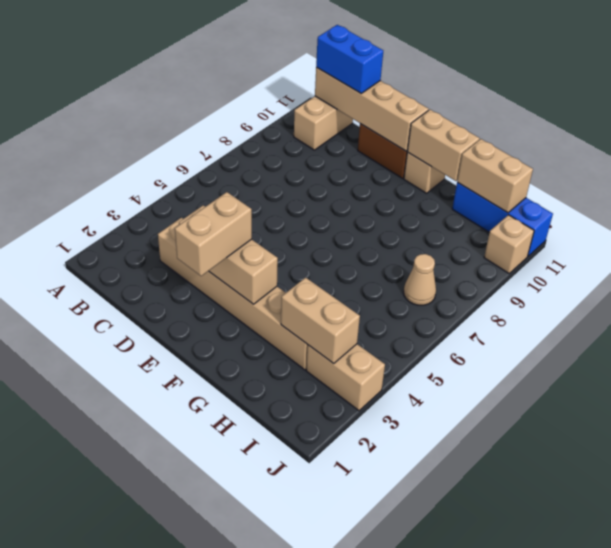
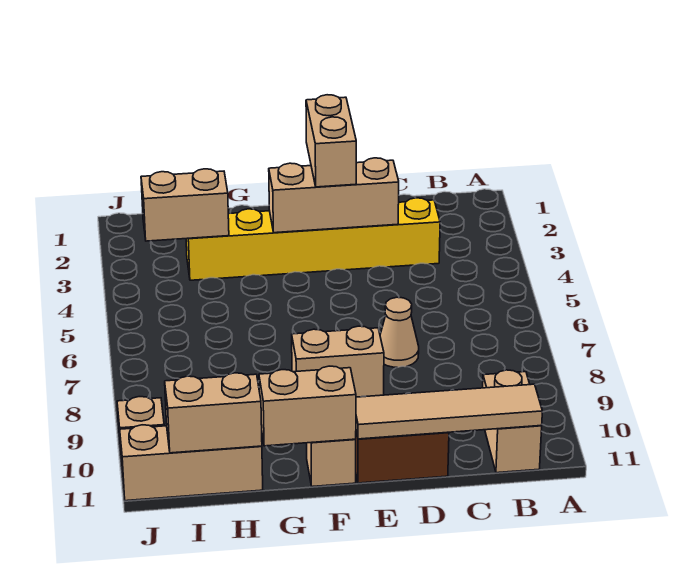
tan 1x4 brick [315,67,429,151] -> tan 1x4 tile [356,384,542,439]
blue 1x2 brick [316,25,383,93] -> none
tan 1x6 brick [158,218,308,370] -> yellow 1x6 brick [186,198,440,280]
blue 1x3 brick [452,182,553,256] -> tan 1x3 brick [120,425,263,501]
tan 1x2 brick [306,344,385,411] -> tan 1x2 brick moved to [292,326,384,397]
tan 1x1 cone [404,254,436,305] -> tan 1x1 cone moved to [380,297,419,367]

